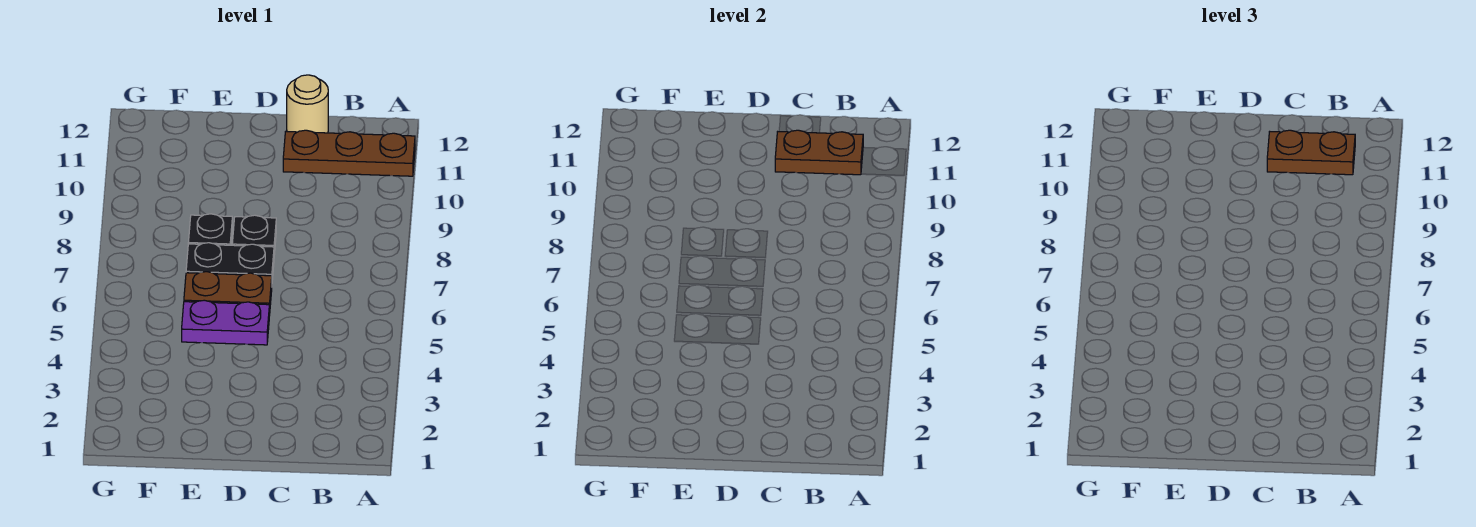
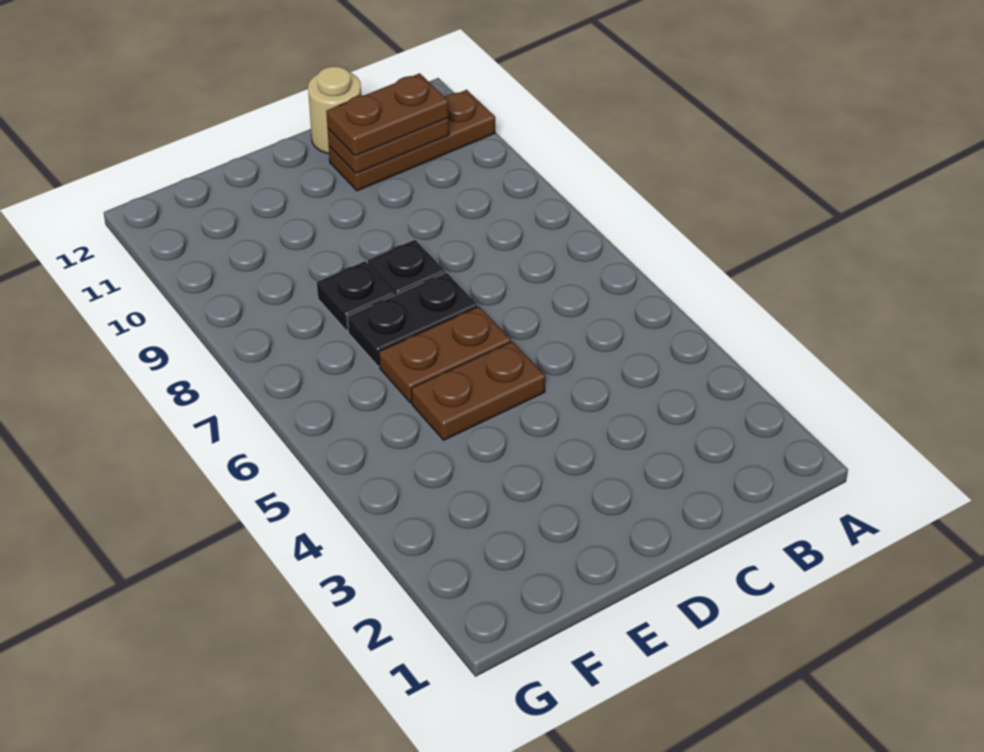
purple 1x2 plate [182,300,269,345] -> brown 1x2 plate [411,341,545,440]

